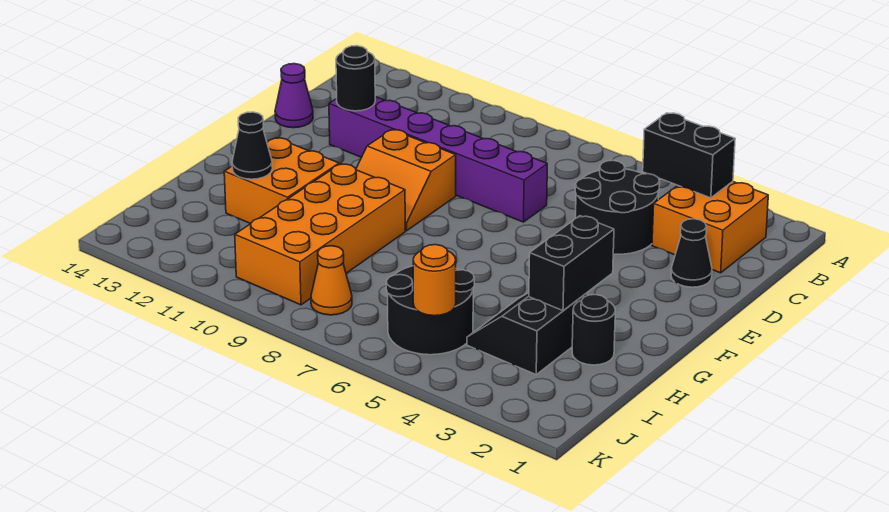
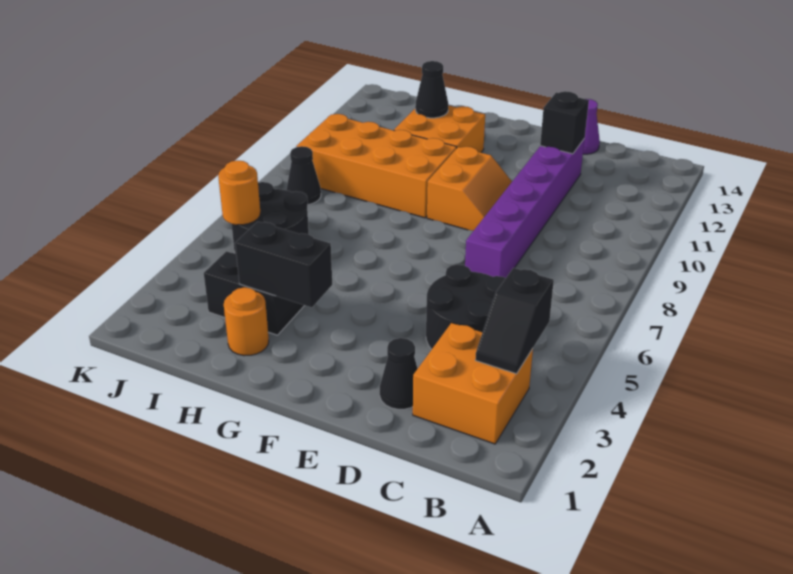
black 1x2 brick [643,113,735,198] -> black 1x2 slope [475,268,554,374]
black 1x1 round brick [336,46,375,111] -> black 1x1 brick [540,91,589,154]
orange 2x2 slope [356,130,456,231] -> orange 2x2 slope turned to [427,147,512,231]
black 1x1 round brick [572,295,615,365] -> orange 1x1 round brick [224,287,269,356]
orange 1x1 cone [311,246,352,315] -> black 1x1 cone [286,146,321,205]

